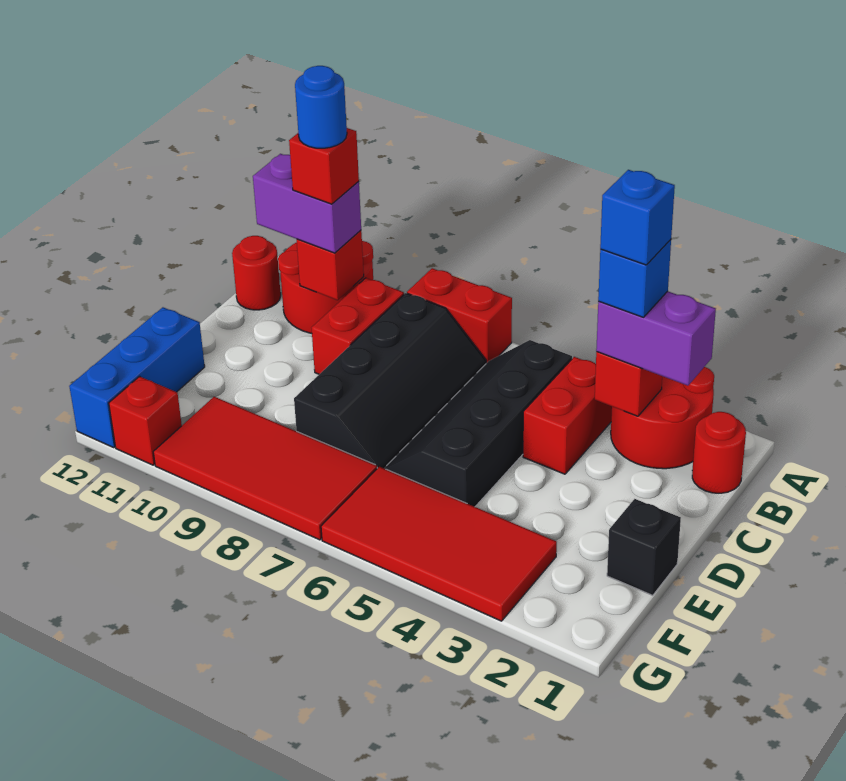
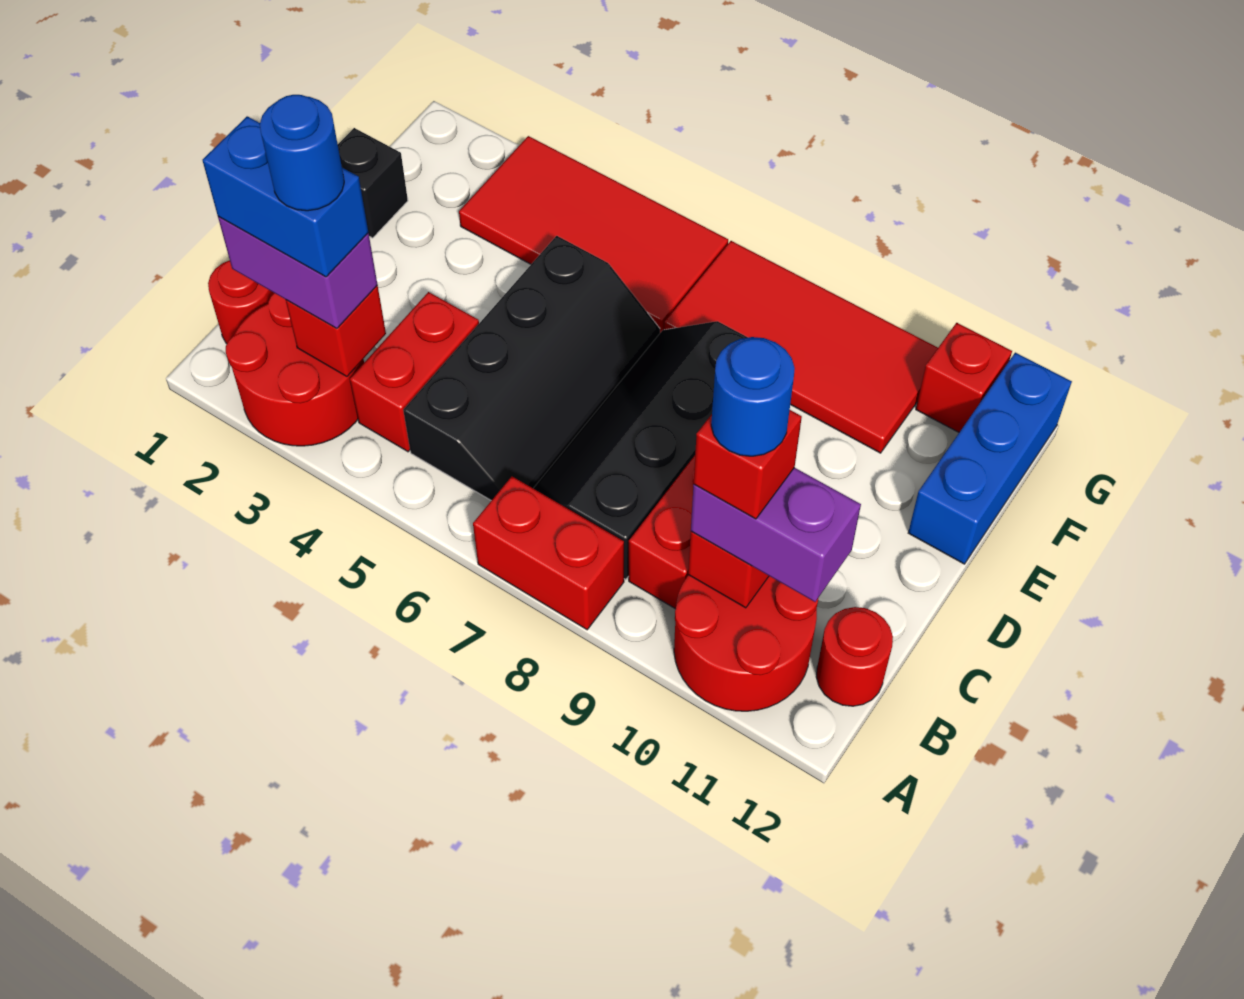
blue 1x1 brick [598,240,671,317] -> blue 1x2 brick [203,116,368,277]
blue 1x1 brick [600,170,675,265] -> blue 1x1 round brick [260,95,344,211]

